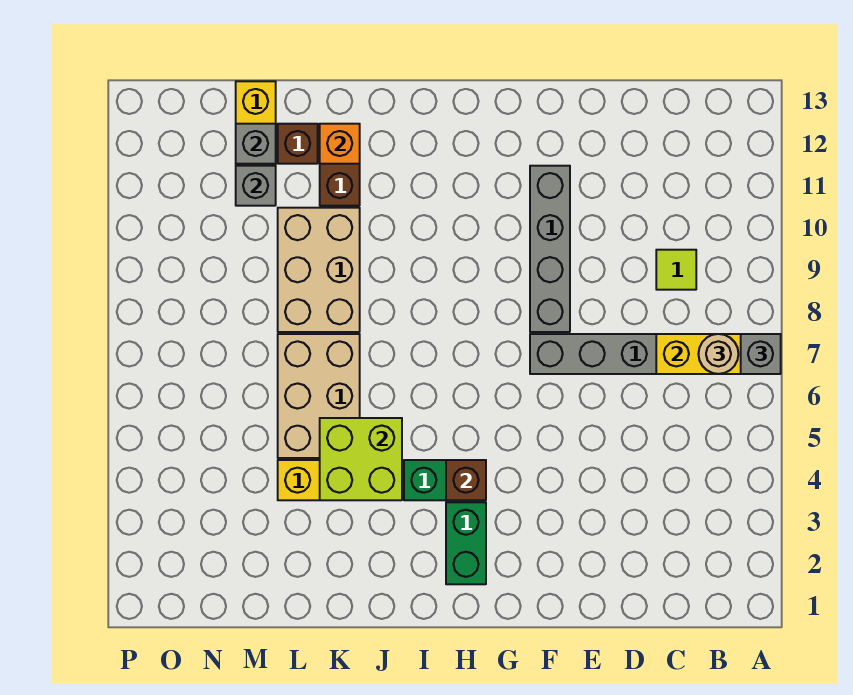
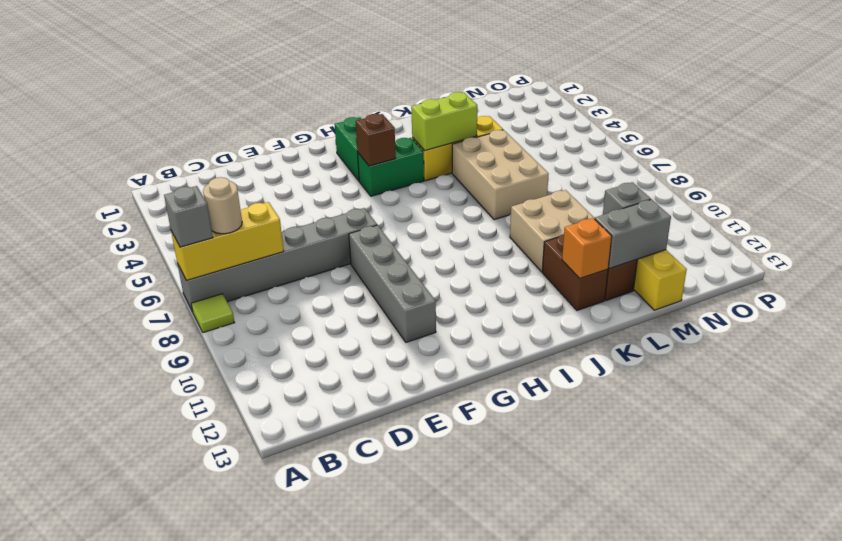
lime 1x1 tile [656,250,696,290] -> lime 1x1 tile moved to [191,294,235,333]
lime 2x2 brick [320,418,402,500] -> lime 1x2 brick [411,92,477,151]
tan 2x3 brick [278,208,360,332] -> tan 2x2 brick [510,190,595,272]
grey 1x1 brick [236,124,276,164] -> grey 1x2 brick [595,200,671,269]

